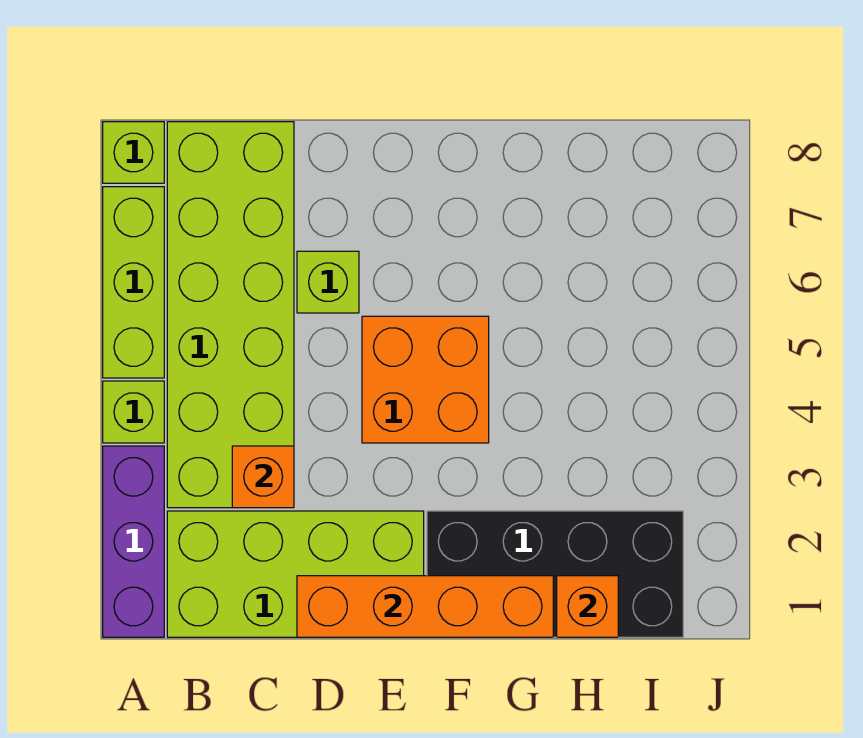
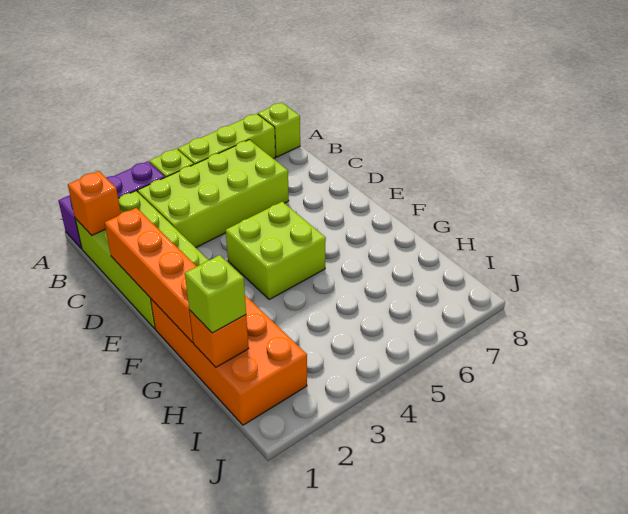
lime 2x6 brick [167,122,294,508] -> lime 2x4 brick [138,140,289,248]
orange 1x1 brick [232,446,294,508] -> orange 1x1 brick moved to [68,171,121,235]
lime 1x1 brick [297,251,359,313] -> lime 1x1 brick moved to [185,255,246,333]
orange 2x2 brick [362,316,489,443] -> lime 2x2 brick [226,202,326,299]
black 2x4 brick [427,511,683,637] -> orange 2x4 brick [151,295,307,425]

